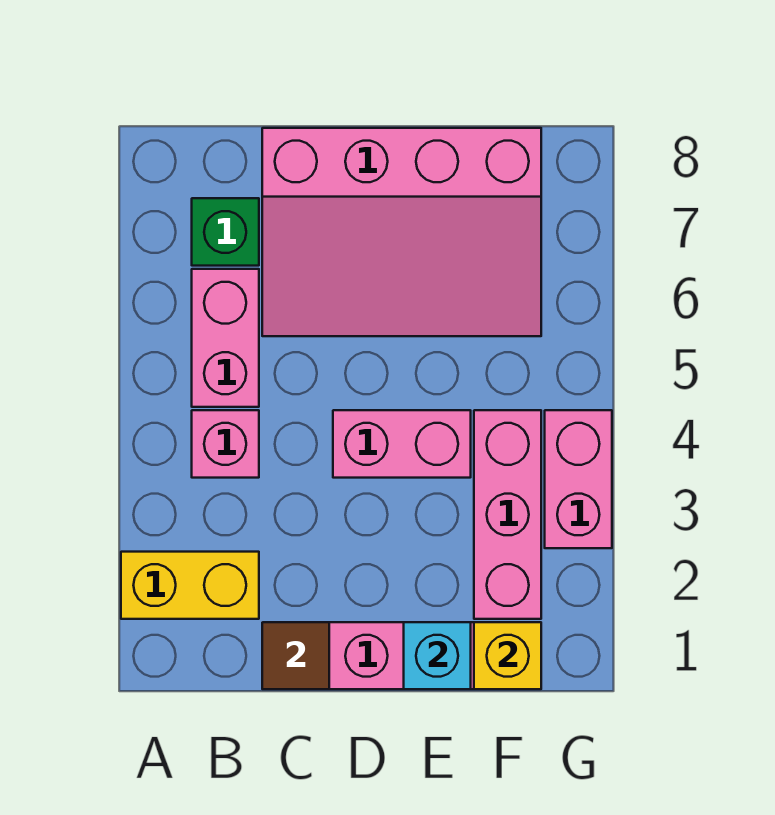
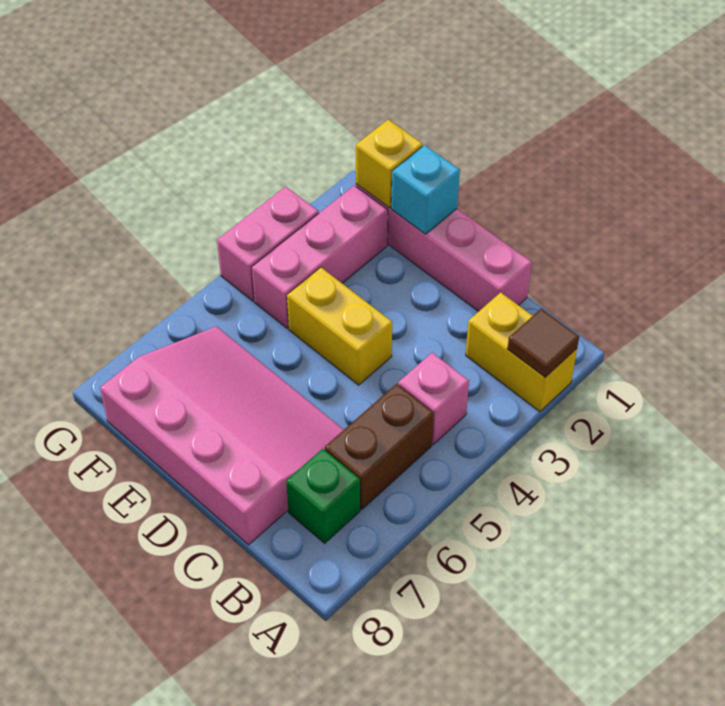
pink 1x2 brick [192,269,259,407] -> brown 1x2 brick [325,384,434,509]
brown 1x1 tile [262,622,329,689] -> brown 1x1 tile moved to [507,309,579,377]
pink 1x2 brick [333,410,471,478] -> yellow 1x2 brick [287,267,392,385]

